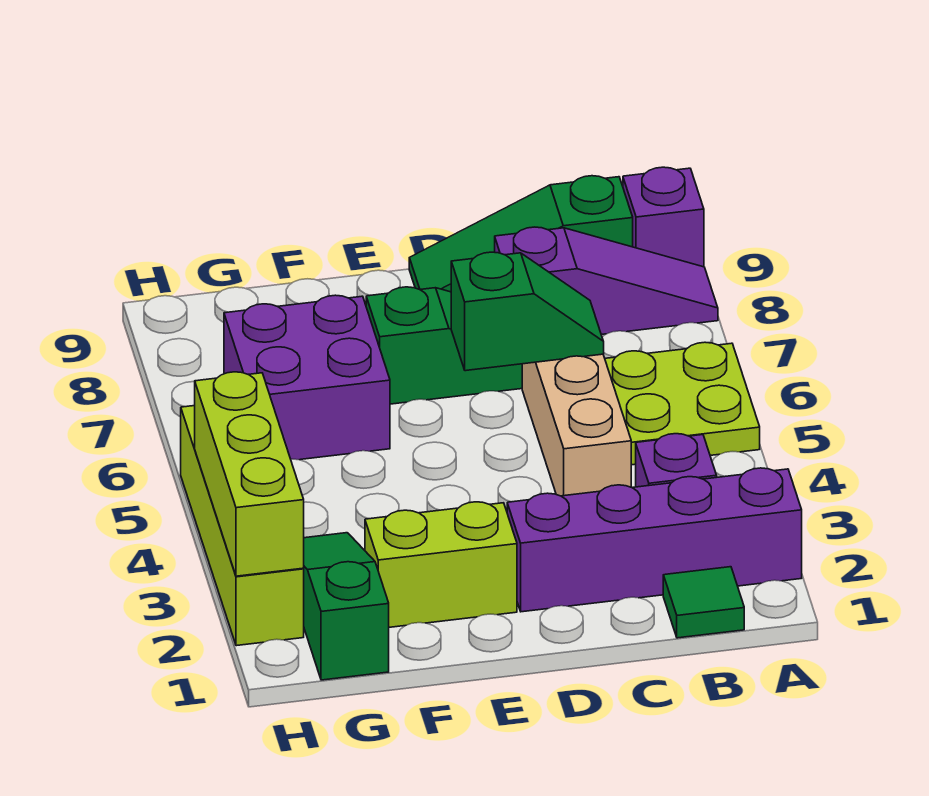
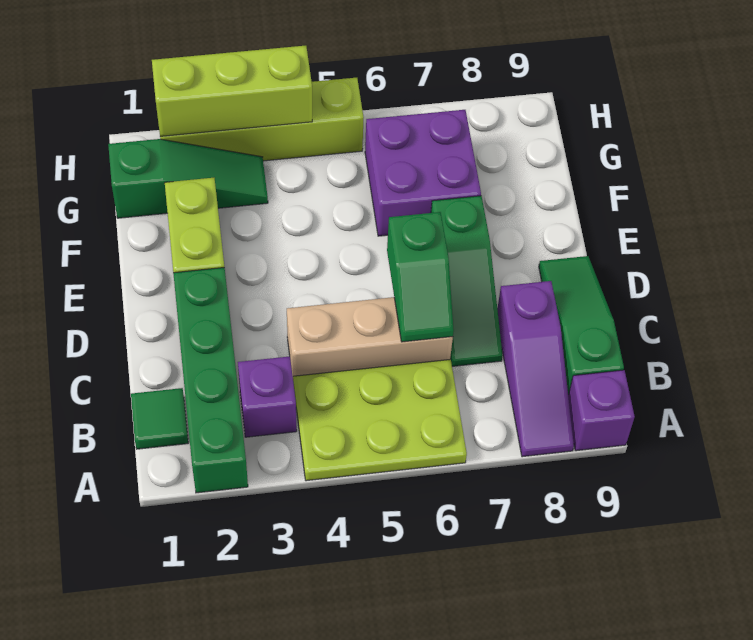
purple 1x4 brick [507,468,802,612] -> green 1x4 brick [173,268,248,493]
lime 2x2 plate [605,342,760,465] -> lime 2x3 plate [293,359,467,481]

